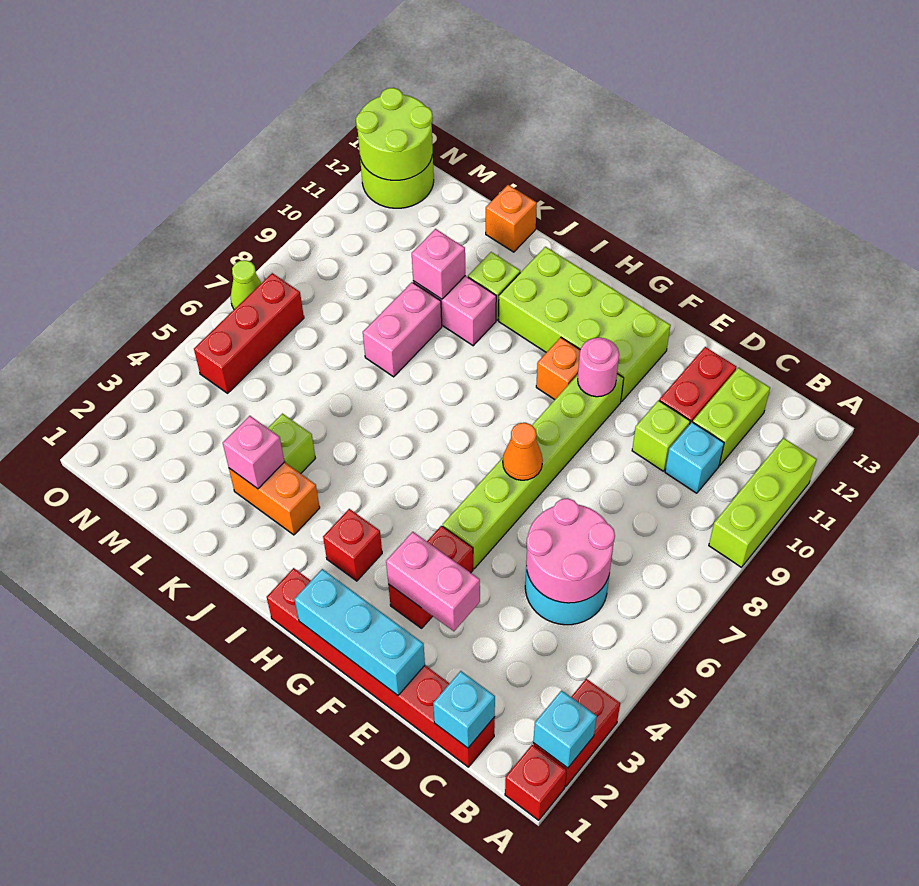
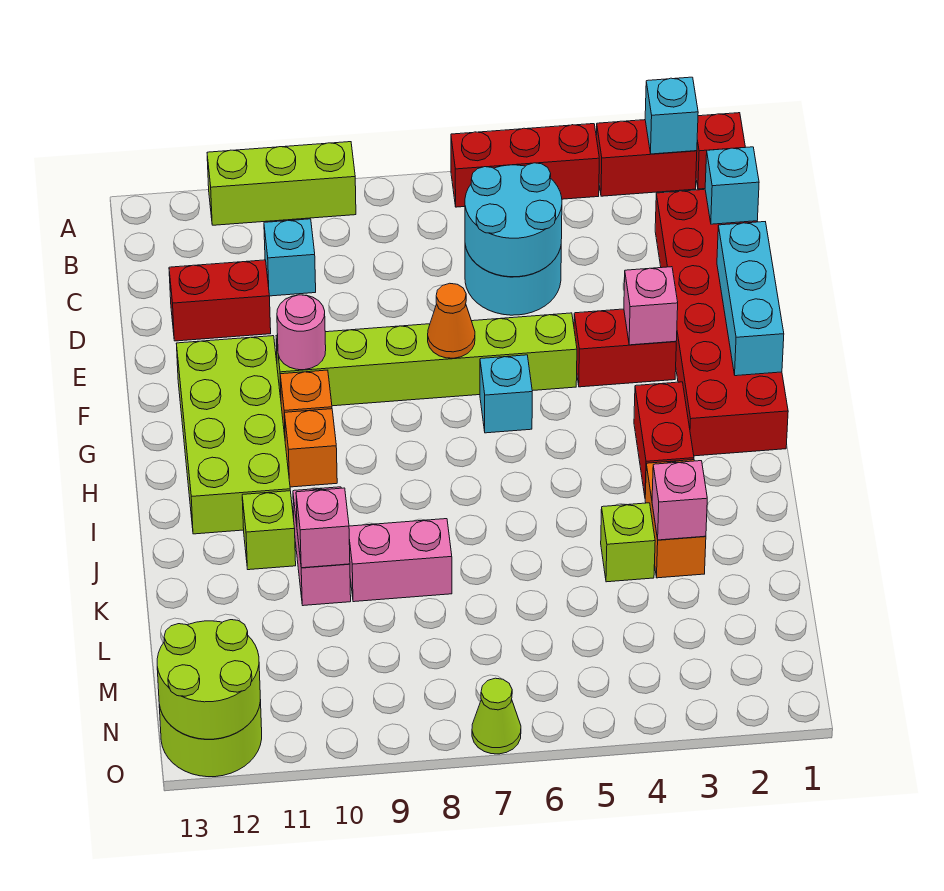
red 1x6 brick [267,568,495,767] -> red 2x6 brick [655,189,788,456]
pink 2x2 round brick [526,498,615,603] -> cyan 2x2 round brick [465,163,562,277]
lime 1x2 brick [693,368,770,465] -> none
lime 1x1 brick [632,400,690,471] -> none
pink 1x2 brick [386,532,480,631] -> pink 1x1 brick [624,267,678,345]
none -> cyan 1x1 brick [480,355,532,433]
red 1x1 brick [323,509,382,581] -> red 1x2 brick [634,382,694,495]
orange 1x1 brick [486,185,537,252] -> orange 1x1 brick moved to [284,409,337,487]
red 1x3 brick [194,273,304,393] -> red 1x3 brick moved to [451,124,599,207]

